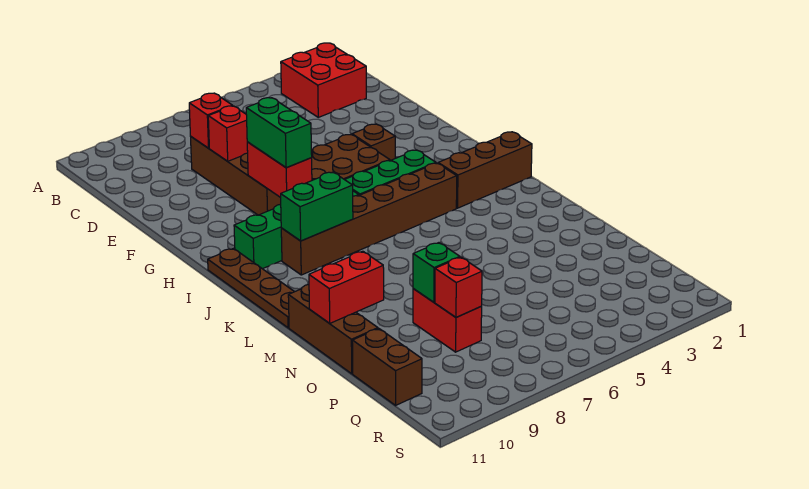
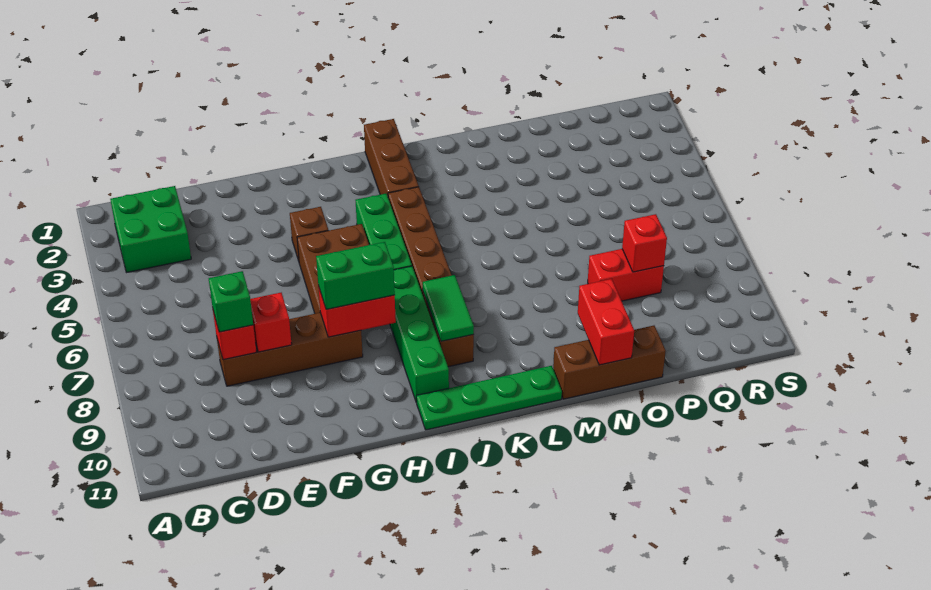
red 2x2 brick [281,43,366,117] -> green 2x2 brick [110,186,191,273]
brown 1x4 plate [208,249,294,328] -> green 1x4 plate [416,366,562,430]
green 1x2 brick [281,172,353,241] -> green 1x2 tile [423,275,474,341]
green 1x1 brick [413,243,460,302] -> green 1x1 brick moved to [209,271,253,332]
brown 1x2 brick [352,329,422,405] -> none

